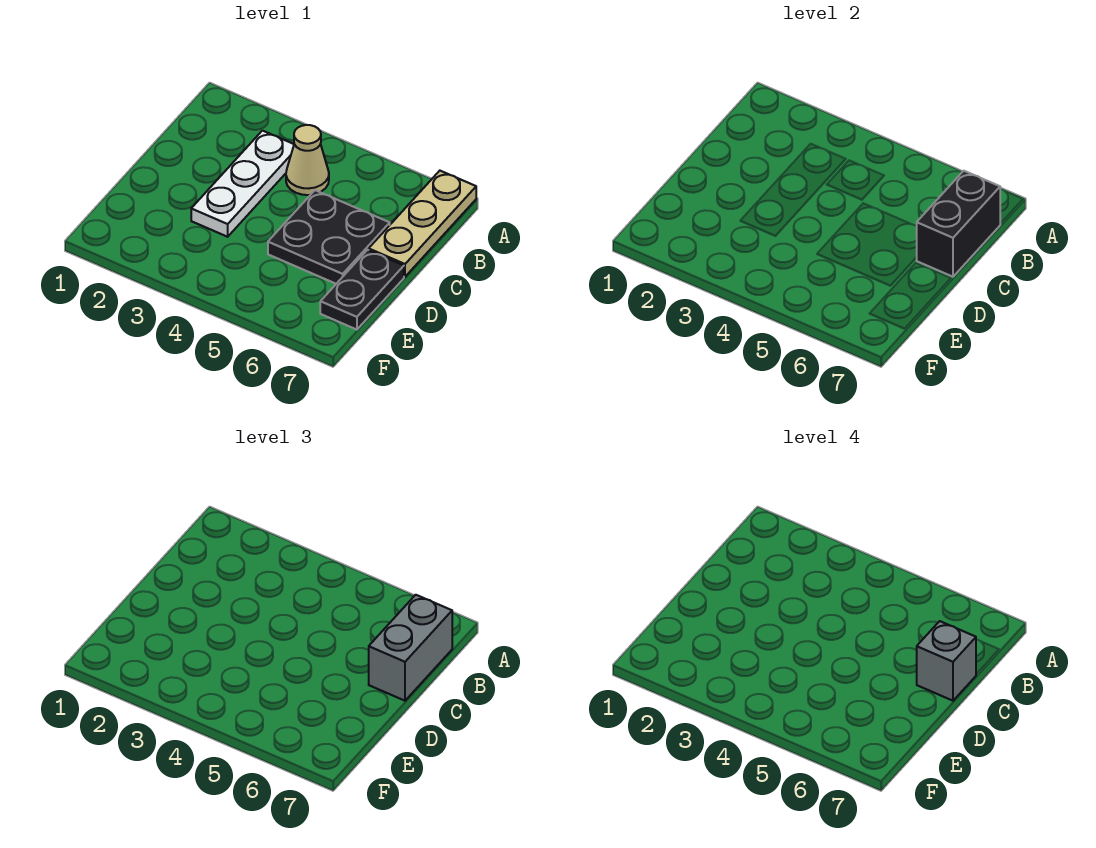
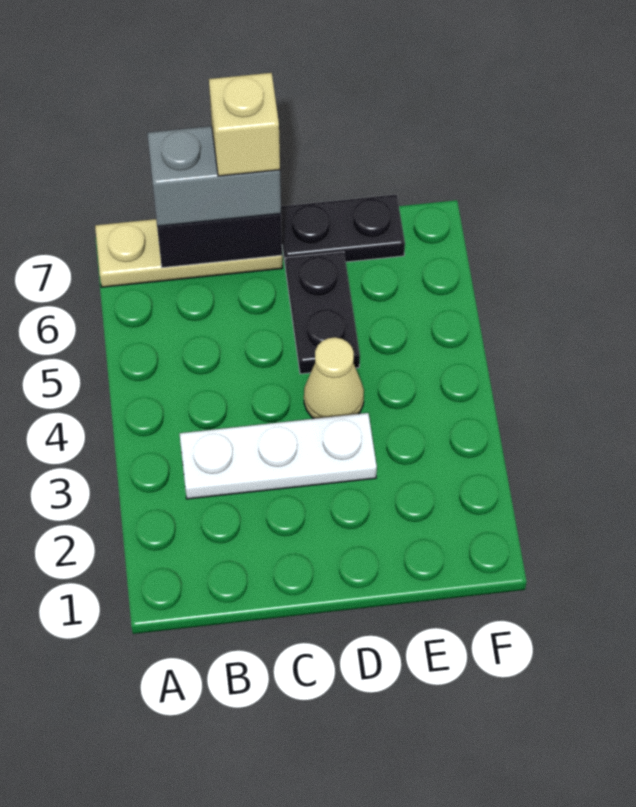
tan 1x1 cone [286,125,329,195] -> tan 1x1 cone moved to [304,337,364,419]
black 2x2 plate [268,190,390,284] -> black 1x2 plate [285,252,360,374]
grey 1x1 brick [917,621,976,701] -> tan 1x1 brick [209,73,280,176]

